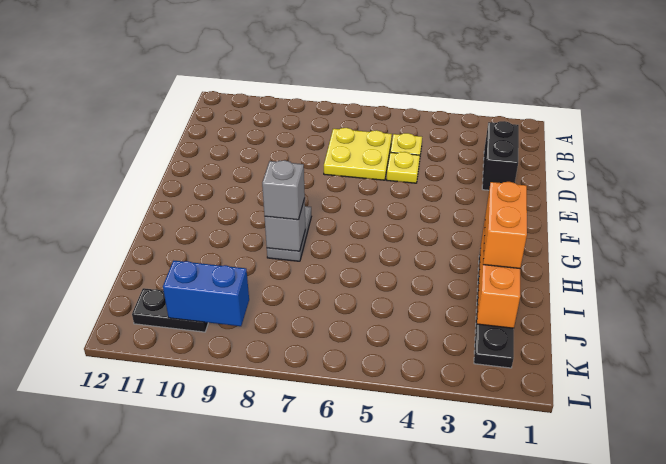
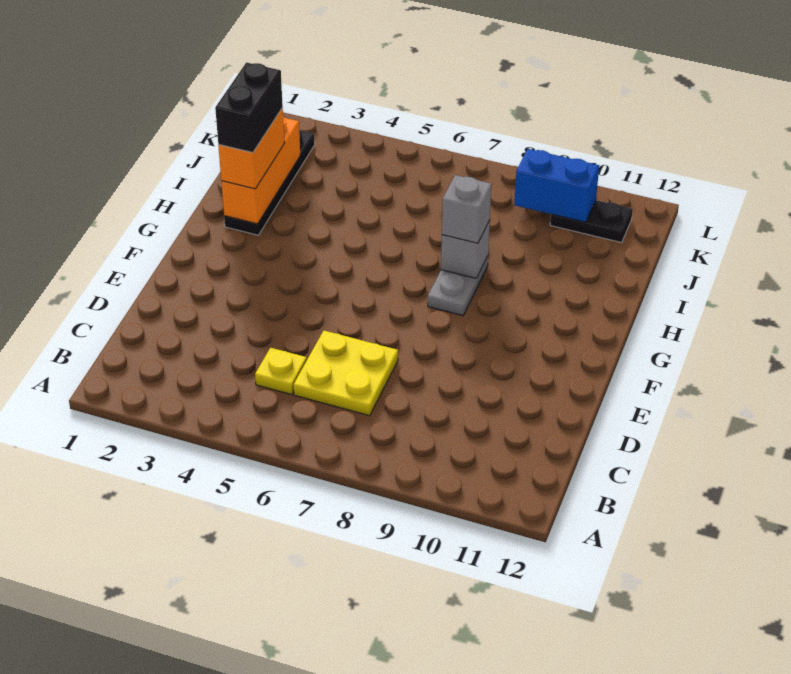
black 1x2 brick [482,121,519,190] -> black 1x2 brick moved to [215,63,283,153]
yellow 1x1 plate [387,152,420,183] -> none

